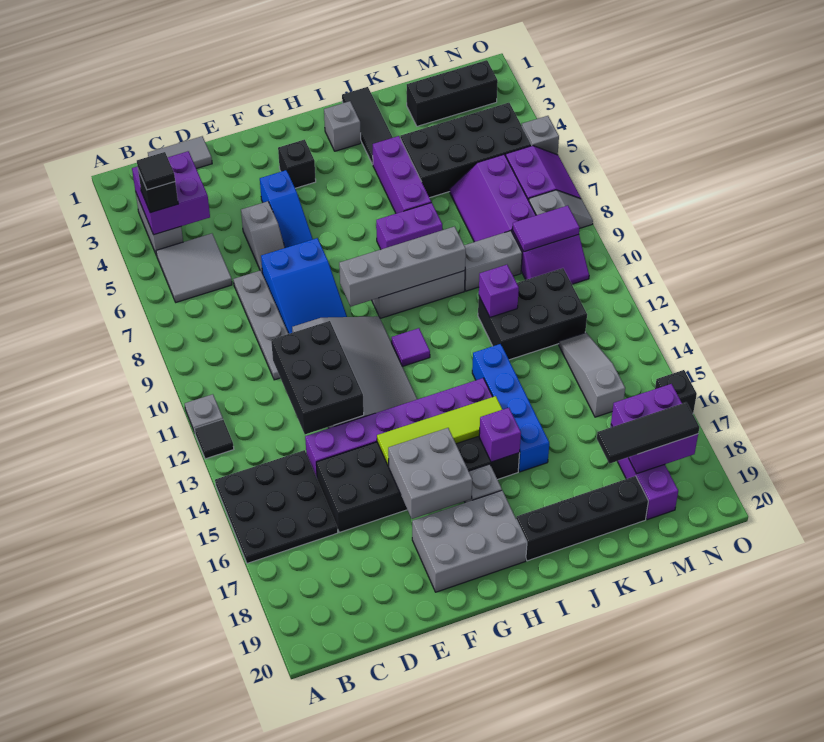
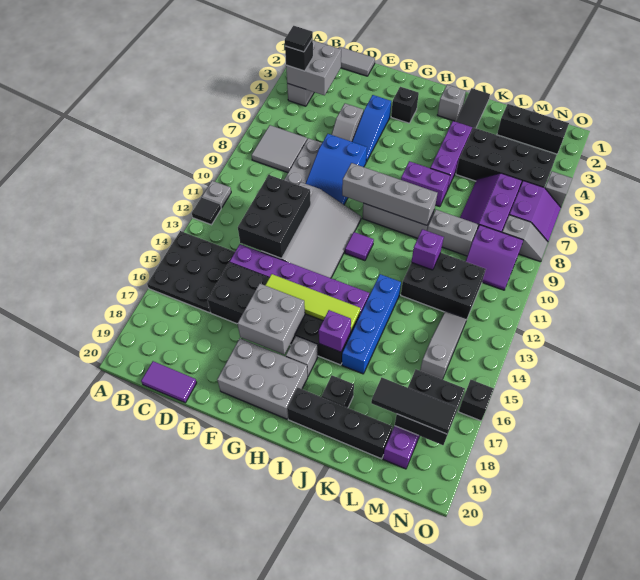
purple 2x2 brick [132,151,210,235] -> grey 2x2 brick [286,41,341,95]
grey 2x2 tile [156,234,232,302] -> grey 2x2 tile moved to [252,125,307,173]
none -> black 1x1 brick [322,376,354,408]
purple 1x2 tile [512,206,580,252] -> purple 1x2 tile moved to [141,361,197,403]
purple 2x2 brick [611,384,698,474] -> black 2x2 brick [395,369,465,445]

